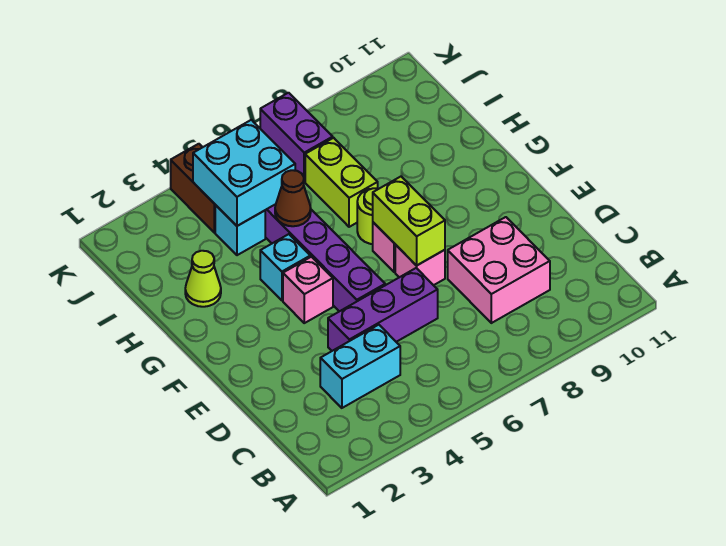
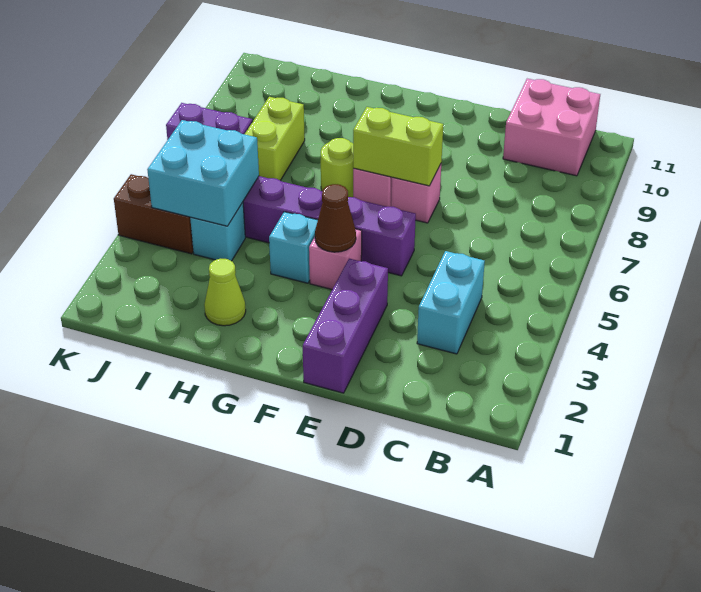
pink 2x2 brick [448,217,550,323] -> pink 2x2 brick moved to [503,79,600,176]
purple 1x3 brick [328,268,438,351] -> purple 1x3 brick moved to [303,259,388,393]
brown 1x1 cone [275,170,311,226] -> brown 1x1 cone moved to [315,184,356,252]
lime 1x2 brick [305,138,378,227] -> lime 1x2 brick turned to [245,97,305,180]

